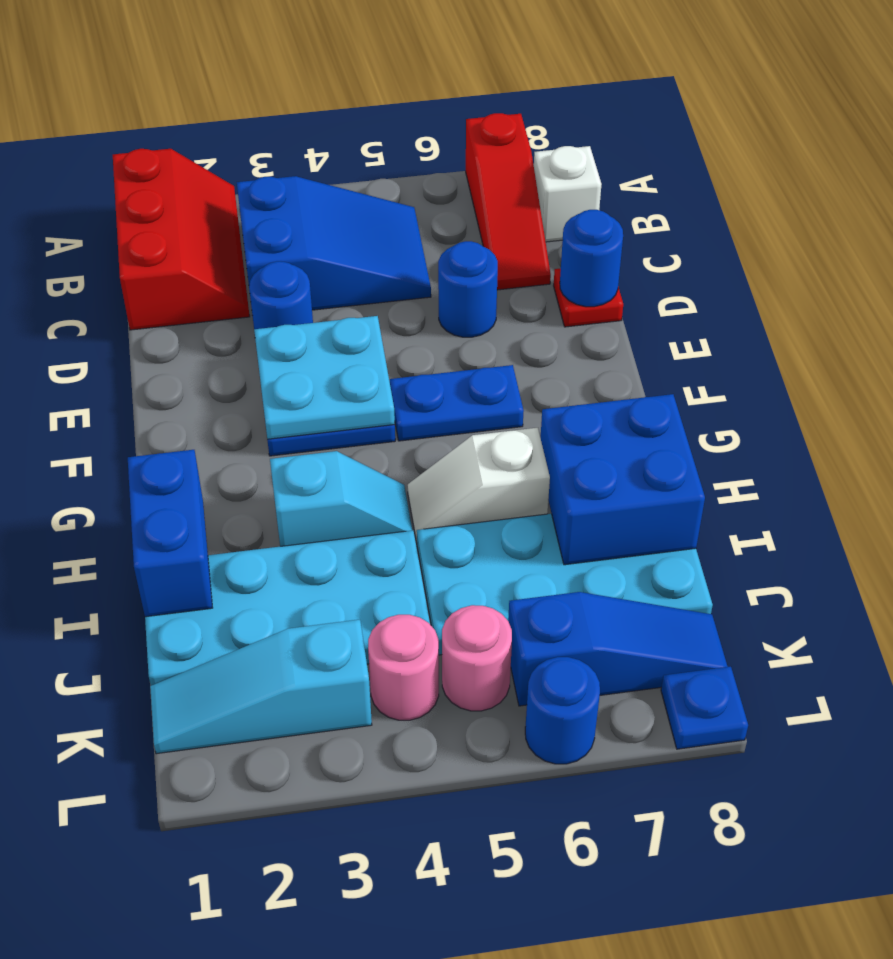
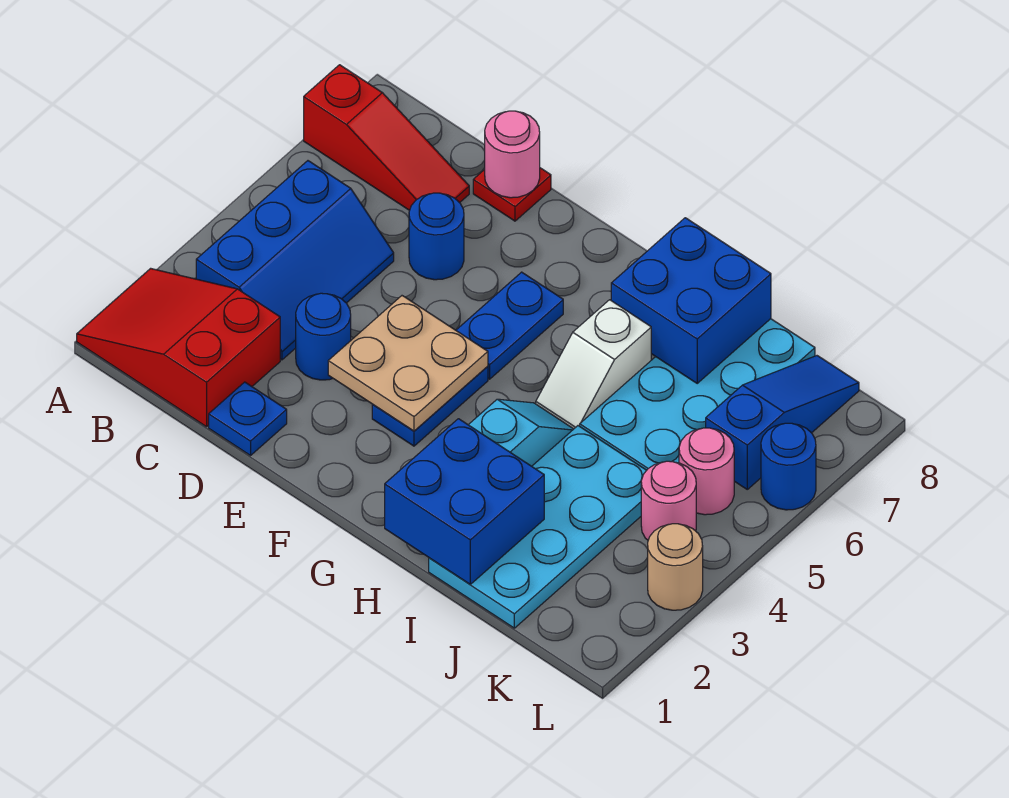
red 2x3 slope [113,149,250,330] -> red 2x3 slope turned to [77,268,280,427]
blue 2x3 slope [237,176,431,310] -> blue 2x3 slope turned to [196,161,394,360]
white 1x1 brick [534,146,602,242] -> none
blue 1x1 round brick [560,210,623,307] -> pink 1x1 round brick [485,111,540,198]
cyan 2x2 plate [254,316,395,439] -> tan 2x2 plate [328,296,488,431]
blue 1x2 brick [128,450,212,617] -> blue 2x2 brick [385,419,544,584]
cyan 1x3 slope [150,620,372,754] -> none
none -> tan 1x1 round brick [648,524,703,610]
blue 1x1 plate [661,667,748,749] -> blue 1x1 plate moved to [209,382,287,456]

